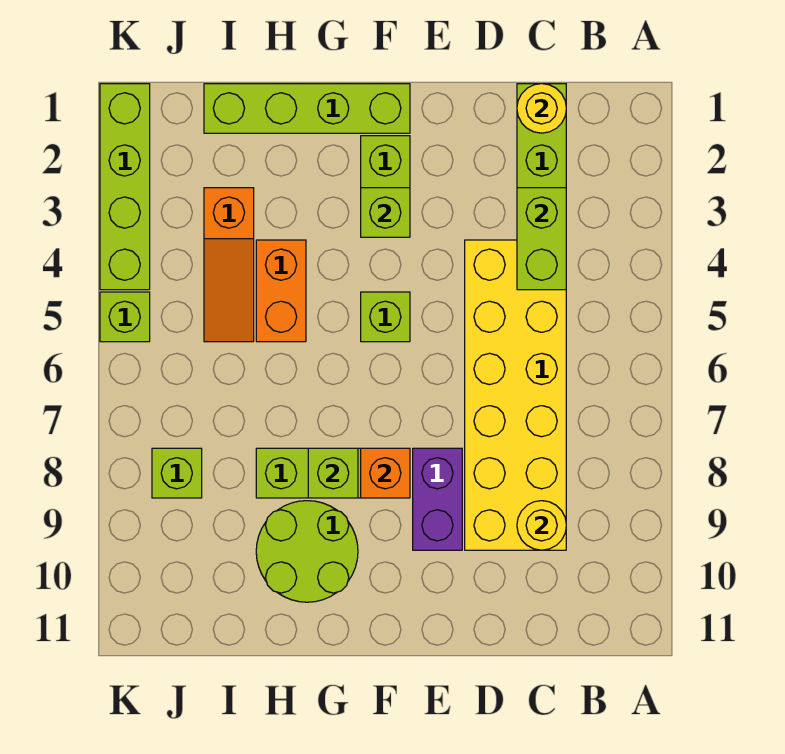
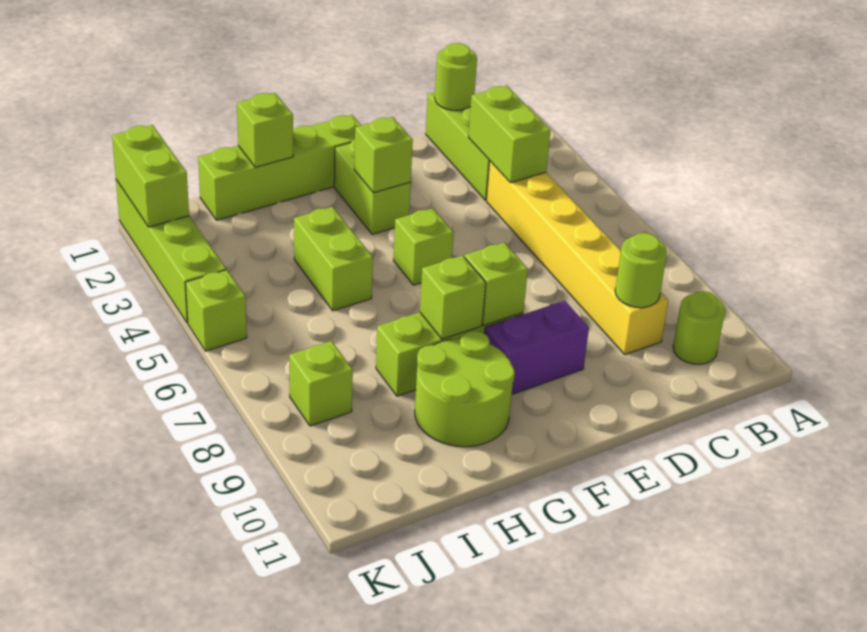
none -> lime 1x1 round brick [673,291,725,364]
yellow 1x1 round brick [517,84,566,133] -> lime 1x1 round brick [435,43,477,110]
yellow 2x6 brick [465,240,566,550] -> yellow 1x6 brick [486,161,668,354]
yellow 1x1 round brick [517,501,566,550] -> lime 1x1 round brick [615,233,667,308]
purple 1x2 brick [413,448,462,550] -> purple 1x2 brick turned to [485,301,589,394]
orange 1x1 brick [361,448,410,498] -> lime 1x1 brick [465,242,528,325]
none -> lime 1x1 brick [237,93,293,167]
orange 1x2 brick [256,240,306,342] -> lime 1x2 brick [294,207,373,311]
orange 1x3 slope [204,188,254,342] -> none
none -> lime 1x2 brick [112,125,189,227]

